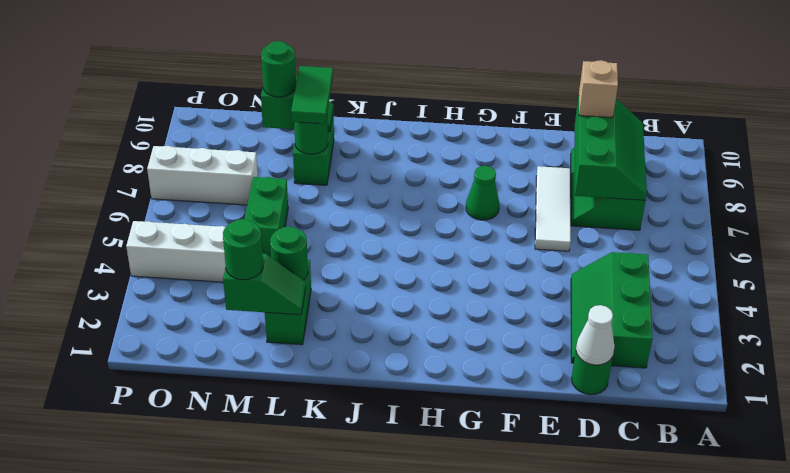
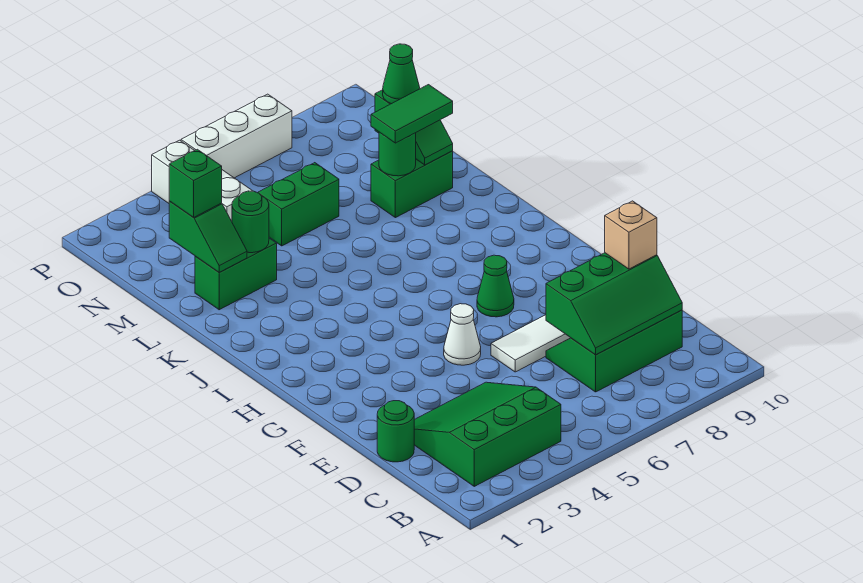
green 2x3 slope [571,252,653,368] -> green 3x3 slope [414,382,561,486]
white 1x1 cone [576,305,615,365] -> white 1x1 cone moved to [444,304,481,365]
green 1x1 round brick [223,219,263,280] -> green 1x1 brick [169,149,222,218]
green 1x1 round brick [261,41,296,97] -> green 1x1 cone [383,44,420,104]
white 1x3 brick [147,146,258,205] -> white 1x3 brick turned to [181,94,292,178]

